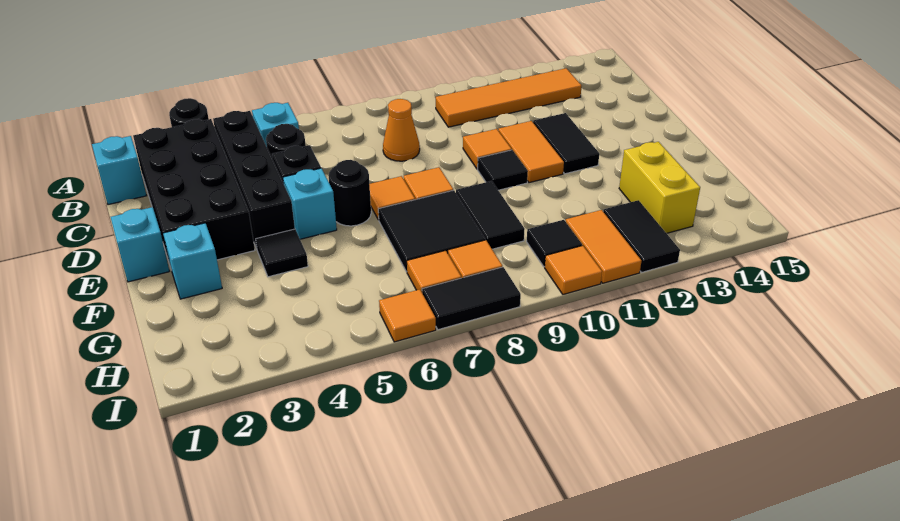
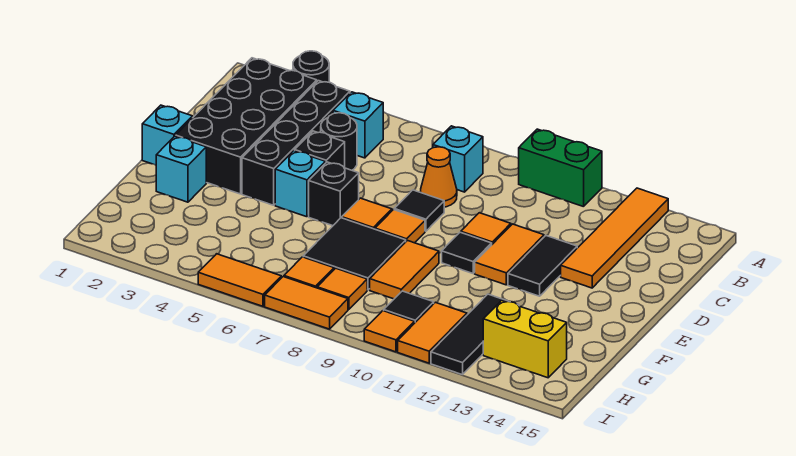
none -> green 1x2 brick [519,129,602,207]
cyan 1x1 brick [92,136,147,205] -> cyan 1x1 brick moved to [433,126,483,192]
orange 1x4 tile [436,68,582,127] -> orange 1x4 tile turned to [561,188,668,288]
black 1x1 round brick [328,160,371,226] -> black 1x1 brick [309,162,359,226]
black 1x1 tile [256,229,308,277] -> black 1x1 tile moved to [394,190,444,231]
black 1x2 tile [456,181,525,249] -> orange 1x2 tile [370,241,439,299]
yellow 1x2 brick [619,142,700,233] -> yellow 1x2 brick turned to [483,300,567,378]
black 1x2 tile [603,200,680,272] -> black 1x3 tile [431,294,509,375]
orange 1x1 tile [379,289,436,342] -> orange 1x2 tile [198,254,281,306]
black 1x2 tile [422,267,521,330] -> orange 1x2 tile [265,277,348,329]

